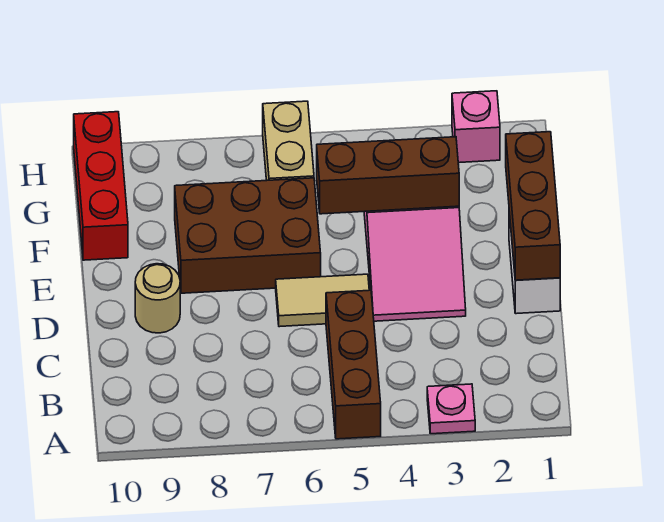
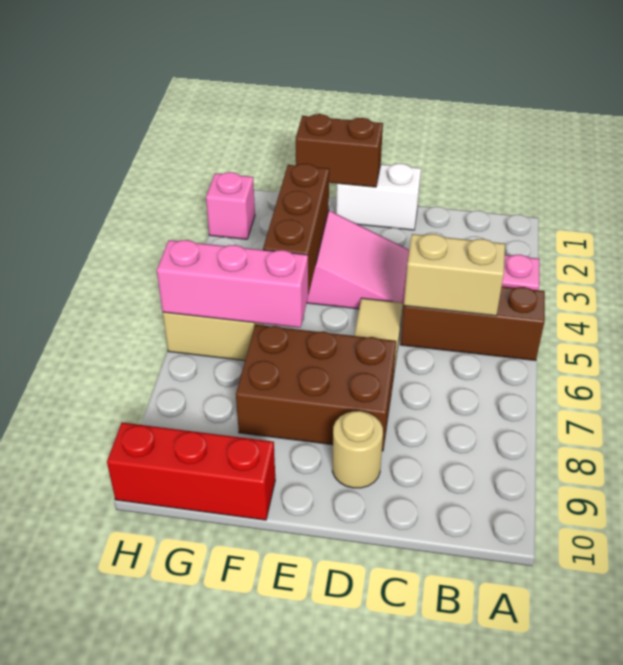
none -> tan 1x2 brick [404,234,505,316]
brown 1x3 brick [506,132,560,280] -> brown 1x2 brick [296,114,383,187]
brown 2x3 brick [175,178,321,293] -> brown 2x3 brick turned to [236,325,396,451]
none -> pink 1x3 brick [157,240,308,328]

